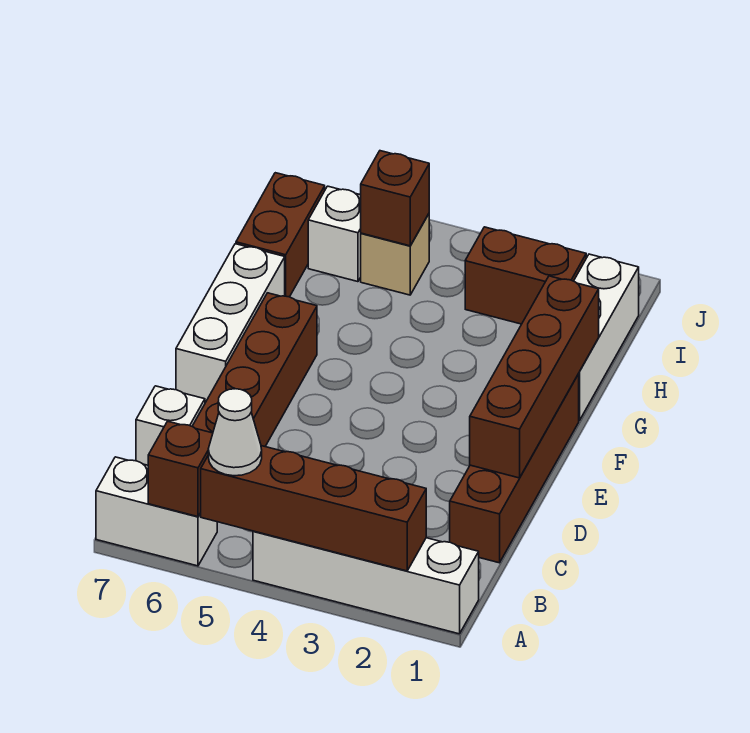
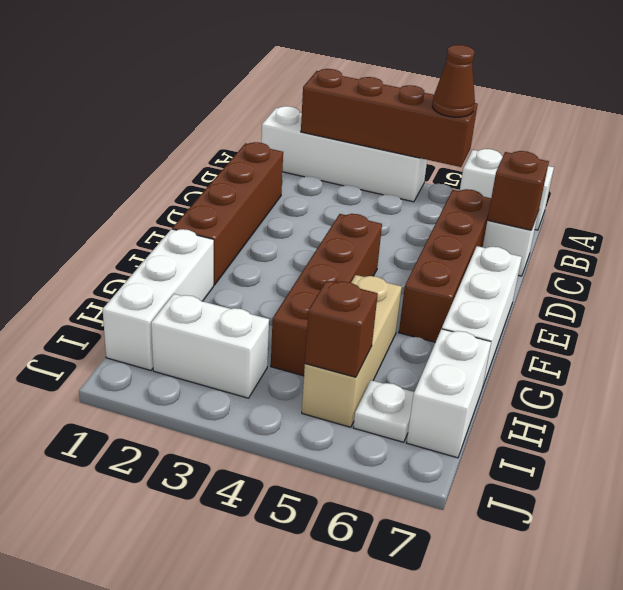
white 1x1 cone [208,389,262,476] -> brown 1x1 cone [432,45,475,117]
brown 1x1 brick [148,421,213,517] -> brown 1x1 brick moved to [488,151,549,230]
brown 1x4 brick [470,276,599,478] -> brown 1x4 brick moved to [271,214,382,376]
brown 1x2 brick [236,173,325,297] -> white 1x2 brick [407,329,491,458]
brown 1x2 brick [465,227,586,324] -> white 1x2 brick [151,294,269,398]
tan 1x1 brick [361,214,429,295] -> tan 1x3 brick [302,275,402,427]
white 1x1 brick [308,186,361,282] -> white 1x1 plate [353,380,414,442]

